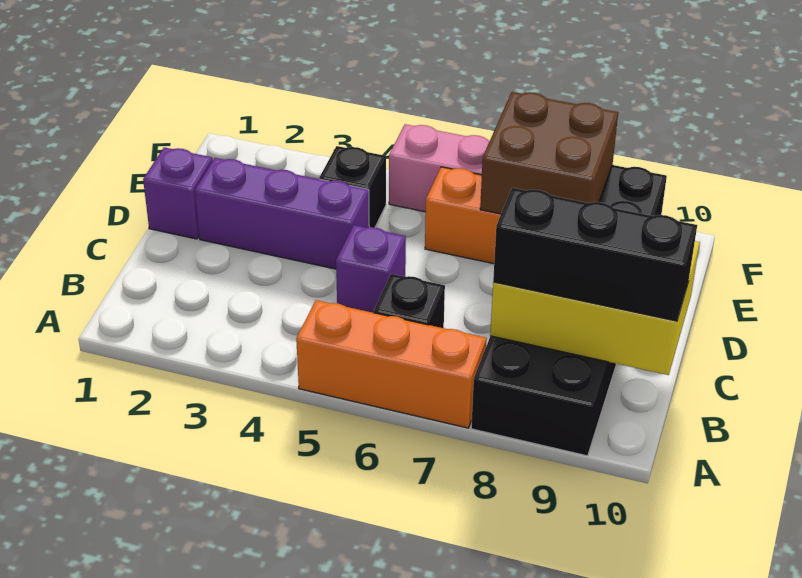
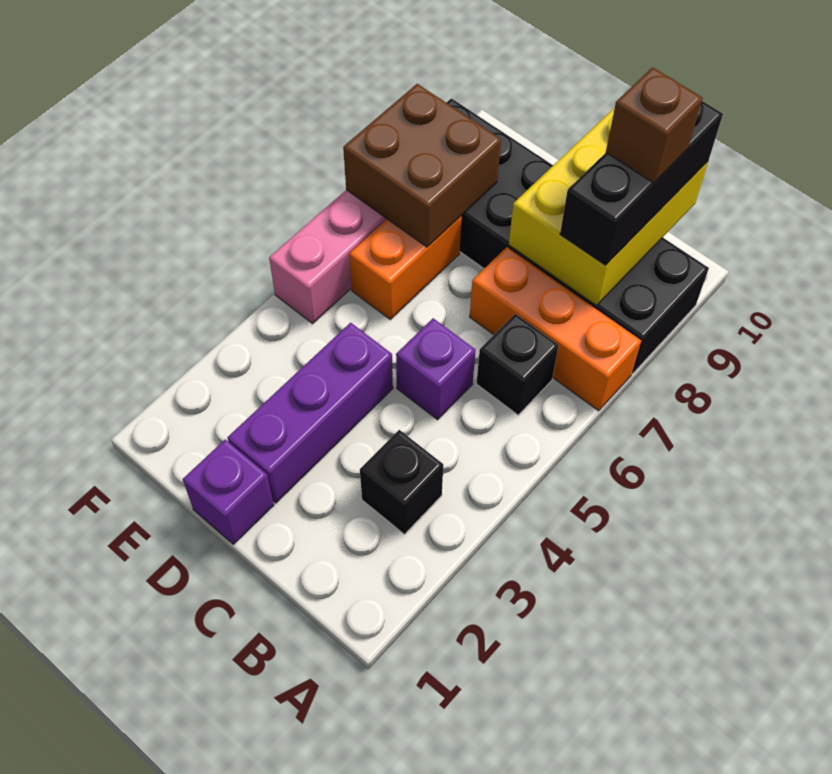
orange 1x3 brick [296,300,487,428] -> orange 1x3 brick turned to [470,247,641,411]
none -> brown 1x1 brick [606,67,703,183]
black 1x1 brick [319,146,386,227] -> black 1x1 brick moved to [360,430,443,534]

